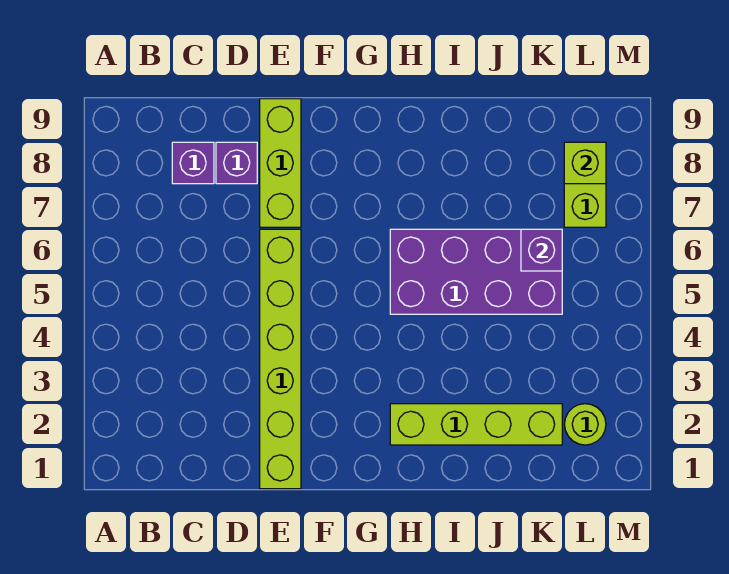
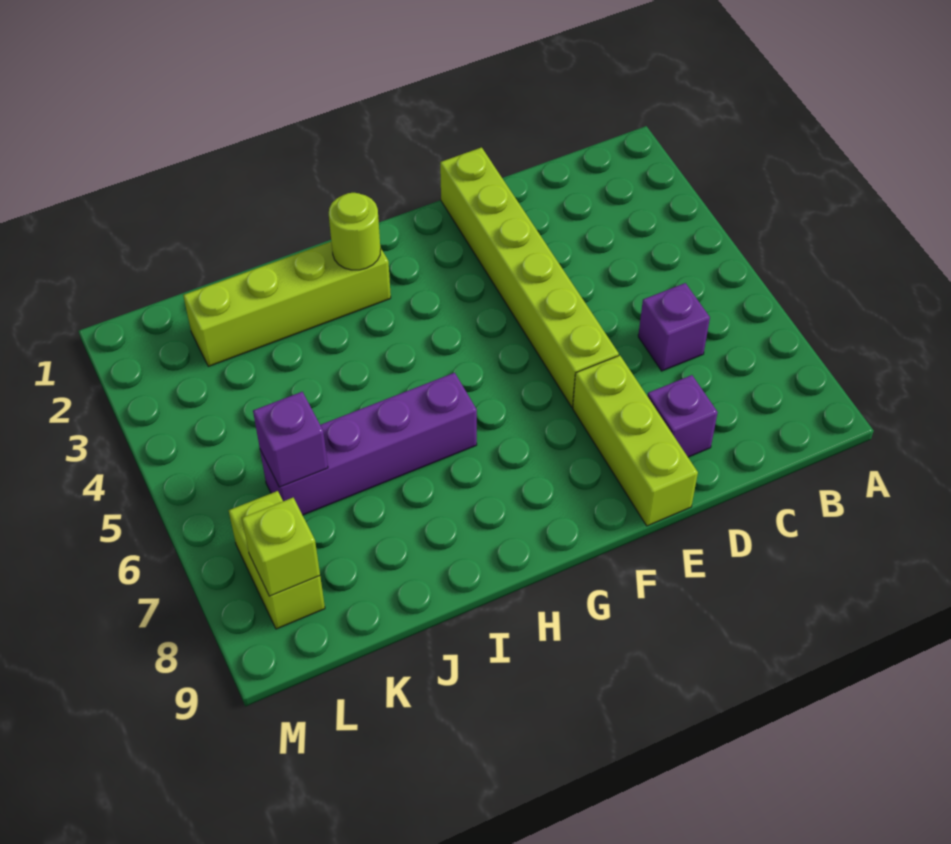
purple 1x1 brick [172,142,214,184] -> purple 1x1 brick moved to [638,283,710,371]
purple 2x4 brick [390,229,562,314] -> purple 1x4 brick [260,373,477,515]
lime 1x1 round brick [564,404,606,445] -> lime 1x1 round brick moved to [329,193,381,270]

